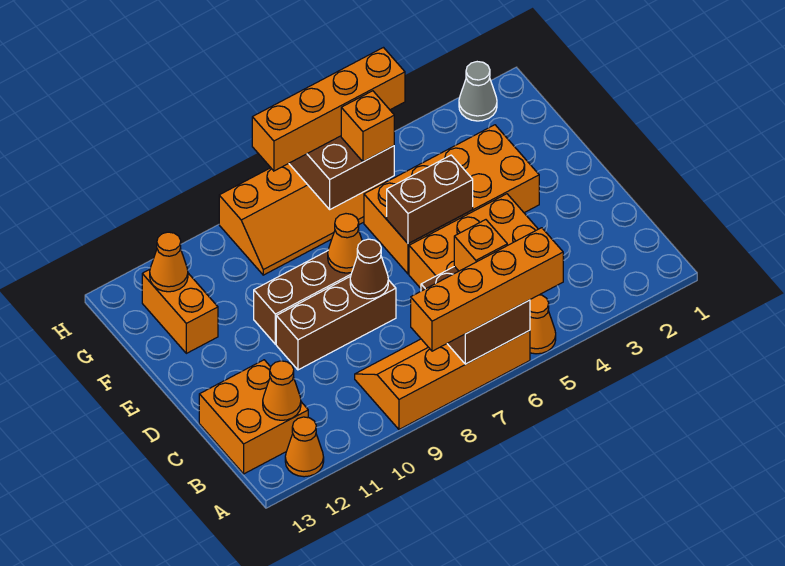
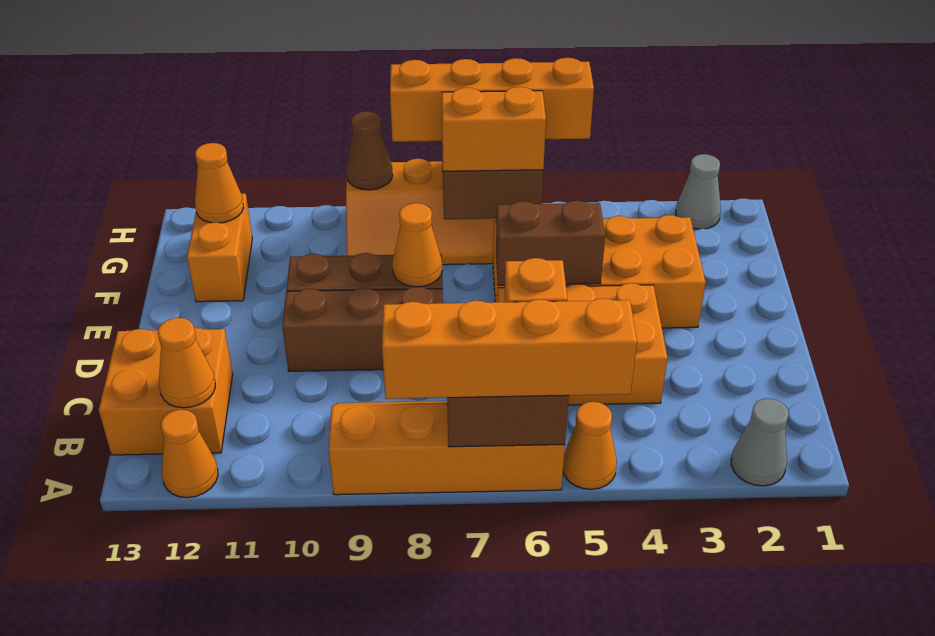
none -> grey 1x1 cone [731,398,789,486]
brown 1x1 cone [350,239,388,299] -> brown 1x1 cone moved to [346,111,393,190]
orange 1x1 brick [341,91,394,162] -> orange 1x2 brick [442,87,546,171]

